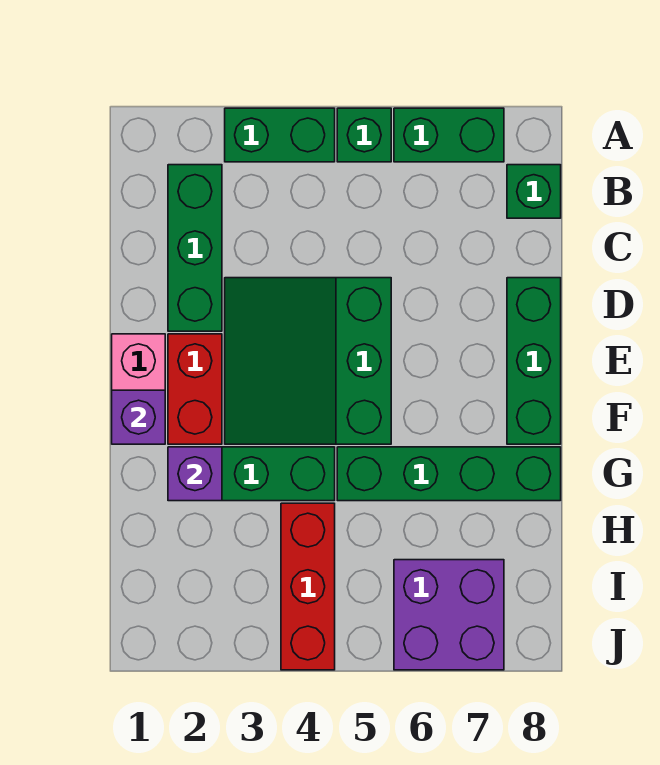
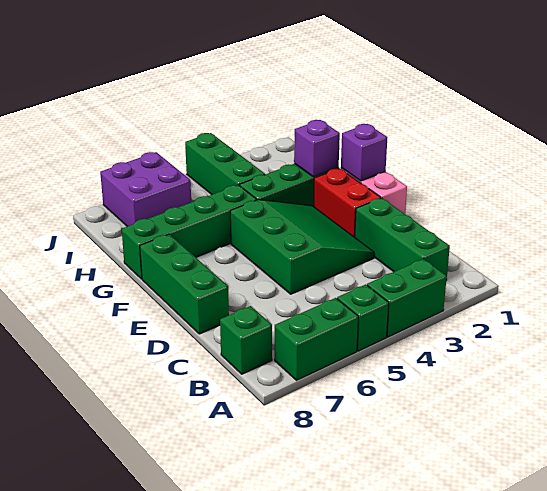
red 1x3 brick [281,503,335,670] -> green 1x3 brick [185,133,265,195]

